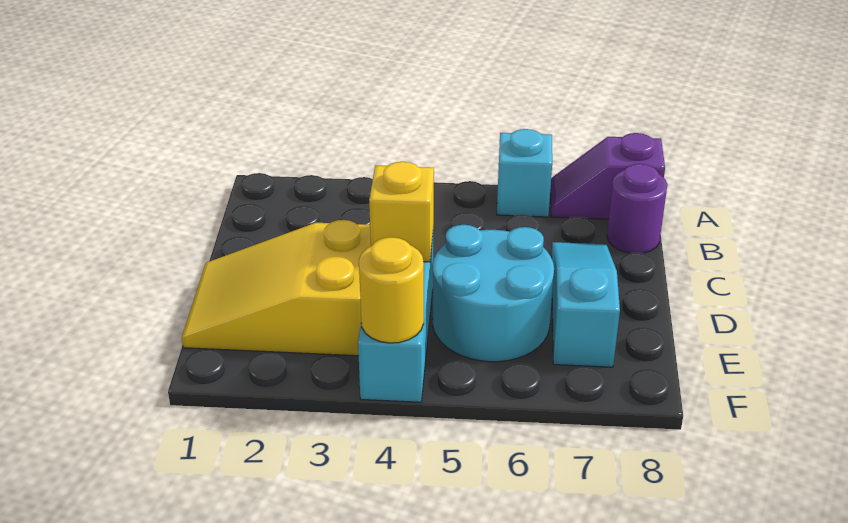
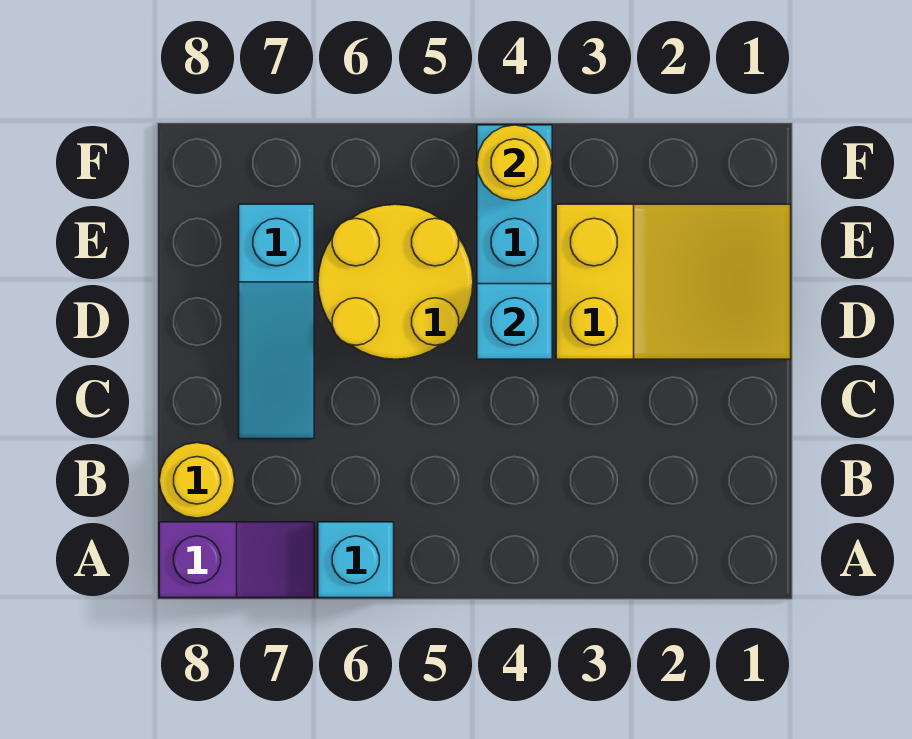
purple 1x1 round brick [607,164,667,253] -> yellow 1x1 round brick [159,443,235,518]
yellow 1x1 brick [369,162,434,262] -> cyan 1x1 brick [477,284,552,359]
cyan 2x2 round brick [432,225,554,362] -> yellow 2x2 round brick [318,204,473,359]

